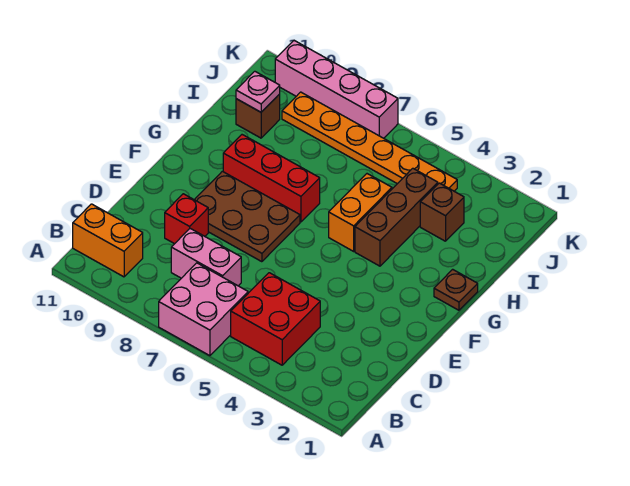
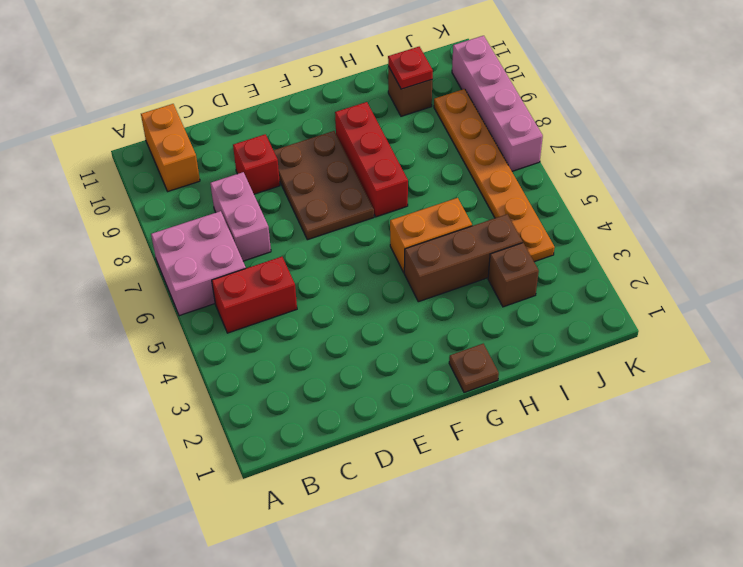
red 2x2 brick [231,273,320,365] -> red 1x2 brick [212,257,297,333]
pink 1x1 plate [236,71,280,112] -> red 1x1 plate [388,47,433,89]

